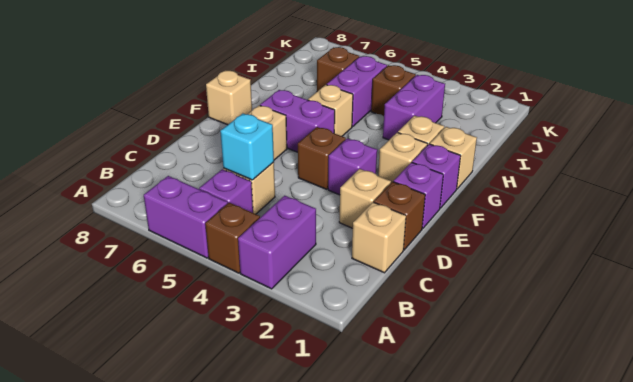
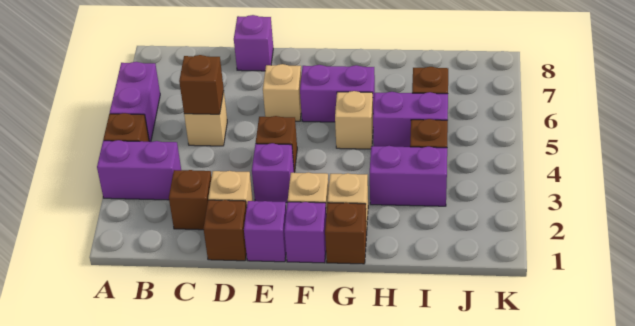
purple 1x1 brick [199,169,253,213] -> purple 1x1 brick moved to [234,15,273,71]
tan 1x1 brick [352,202,406,273] -> none
none -> brown 1x1 brick [169,170,212,230]
cyan 1x1 brick [220,114,274,180] -> brown 1x1 brick [179,55,224,114]
purple 1x2 brick [260,90,335,152] -> purple 1x2 brick turned to [300,65,375,122]
tan 1x1 brick [206,71,252,125] -> none
tan 1x1 brick [430,127,477,189] -> brown 1x1 brick [325,203,367,264]

